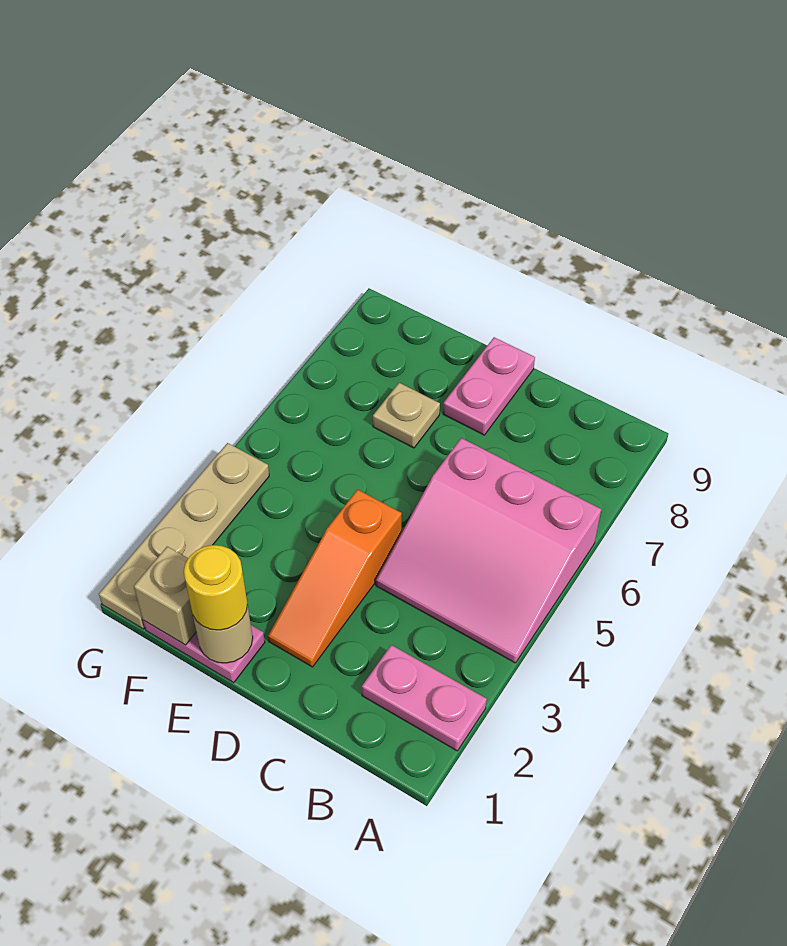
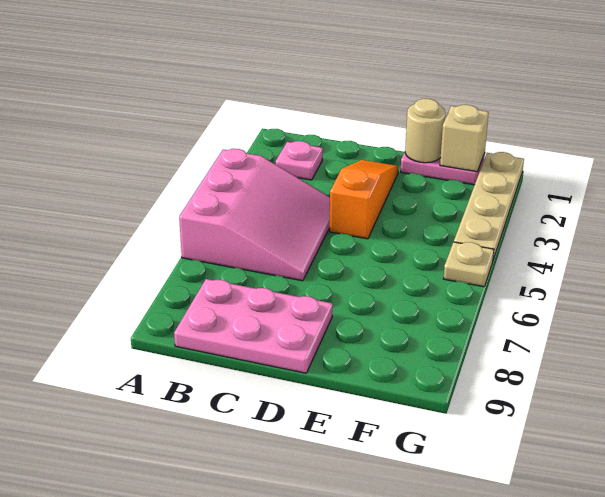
pink 1x2 plate [362,645,487,751] -> pink 1x1 plate [276,141,323,180]
pink 3x3 slope [376,438,601,663] -> pink 3x3 slope turned to [179,149,330,281]
pink 1x2 plate [443,337,535,435] -> pink 2x3 plate [174,279,333,373]
yellow 1x1 round brick [184,545,247,630] -> none
tan 1x1 plate [373,383,440,448] -> tan 1x1 plate moved to [444,242,494,287]

